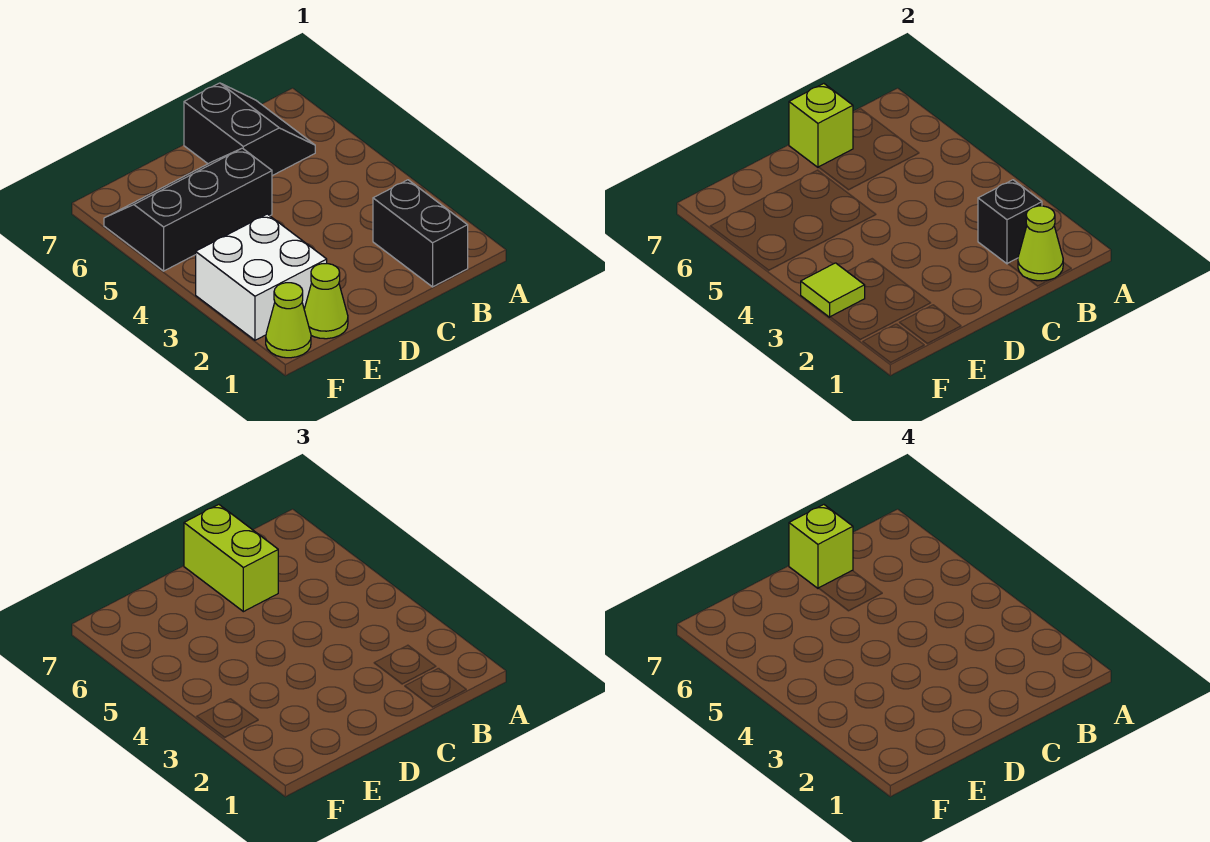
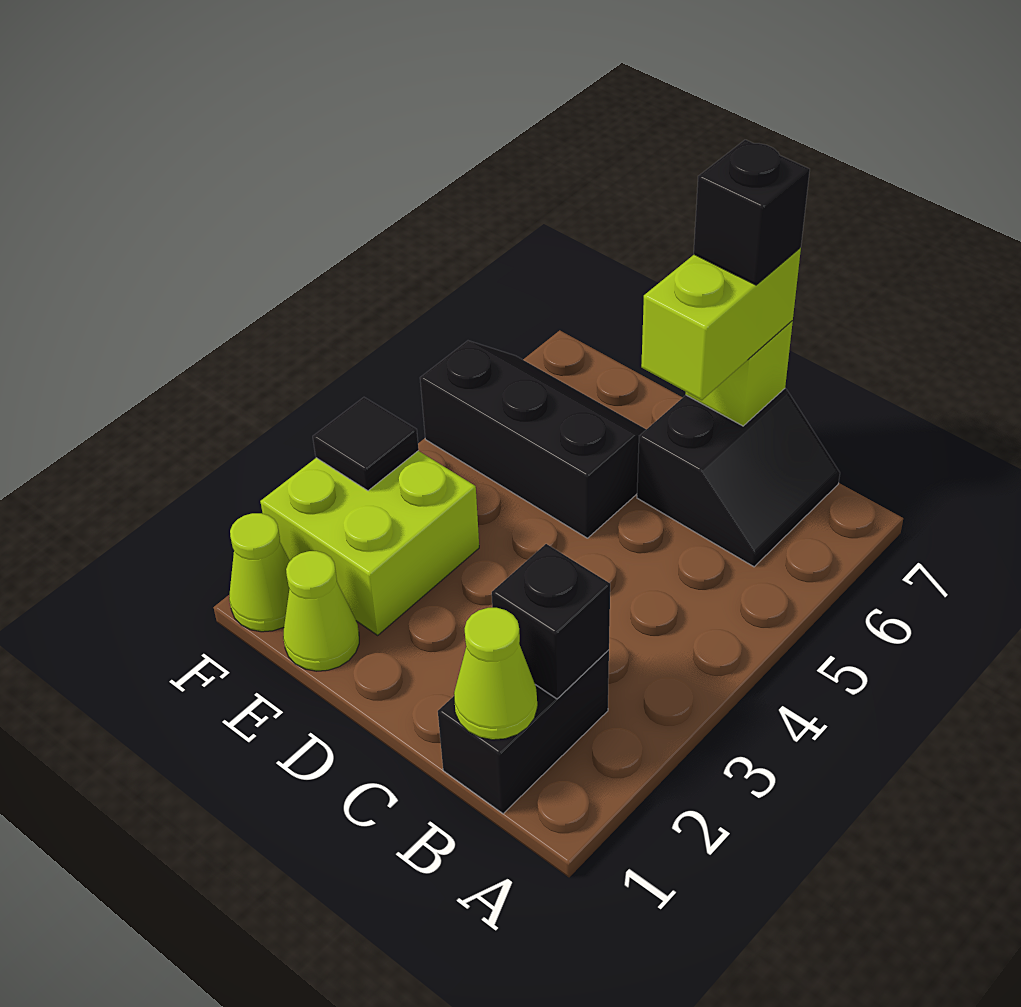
lime 1x1 brick [789,505,853,588] -> black 1x1 brick [694,140,810,285]
white 2x2 brick [196,214,327,340] -> lime 2x2 brick [260,451,479,635]
lime 1x1 tile [801,263,865,317] -> black 1x1 tile [313,397,419,491]

